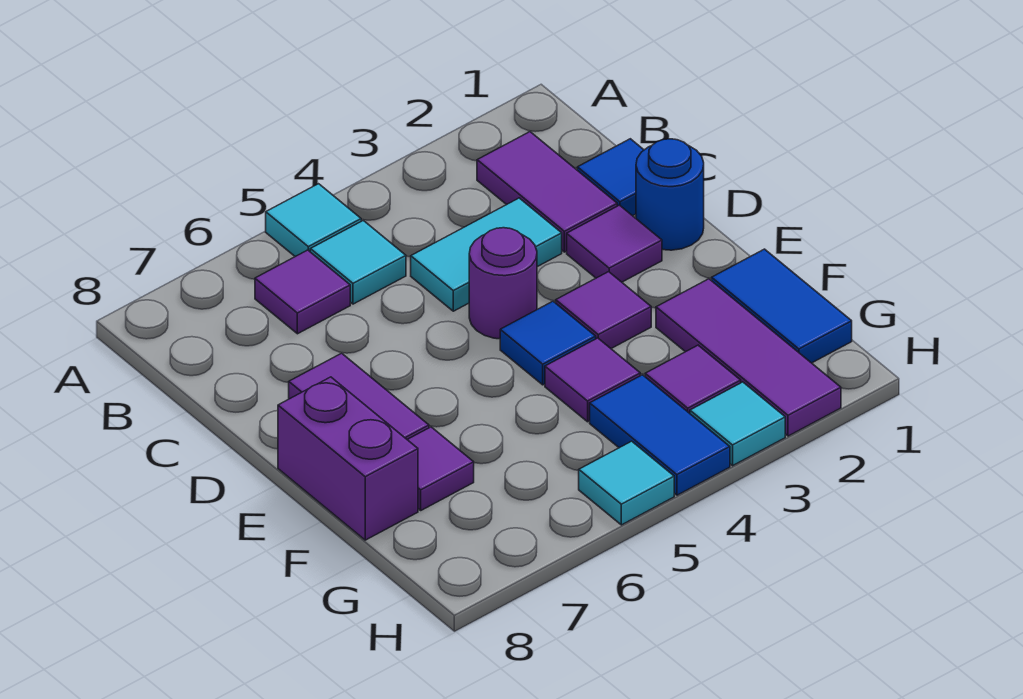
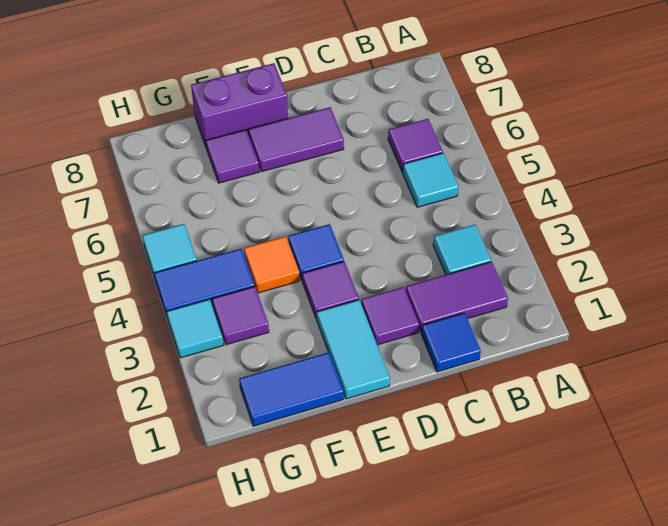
cyan 1x1 tile [266,184,361,257] -> cyan 1x1 tile moved to [433,225,491,275]
cyan 1x2 tile [411,198,562,311] -> cyan 1x2 tile moved to [317,300,390,399]
blue 1x1 round brick [636,139,704,250] -> none
purple 1x1 round brick [469,228,537,339] -> none
purple 1x3 tile [656,279,841,436] -> none
purple 1x1 tile [545,338,640,422] -> orange 1x1 tile [244,236,300,293]

